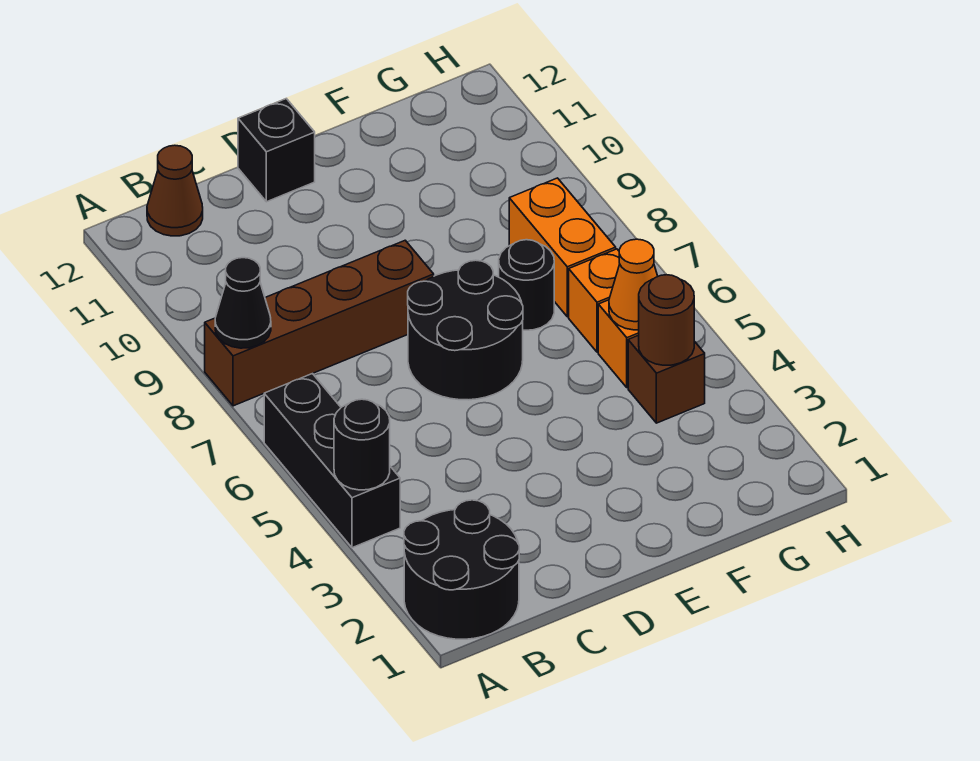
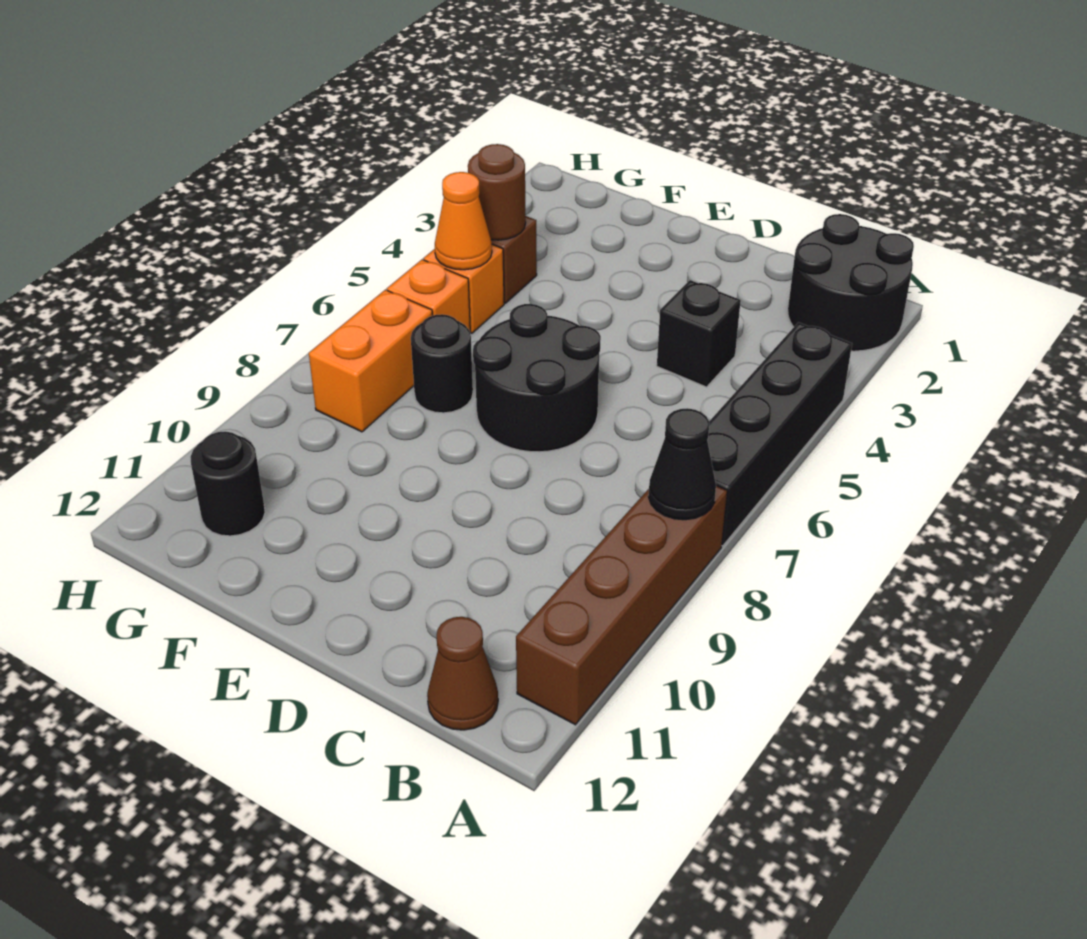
black 1x3 brick [264,373,400,548] -> black 1x4 brick [707,322,852,546]
black 1x1 round brick [334,399,390,490] -> black 1x1 round brick moved to [190,431,265,536]
brown 1x4 brick [205,240,434,406] -> brown 1x4 brick turned to [516,486,727,725]
black 1x1 brick [238,99,315,202] -> black 1x1 brick moved to [657,280,741,387]

